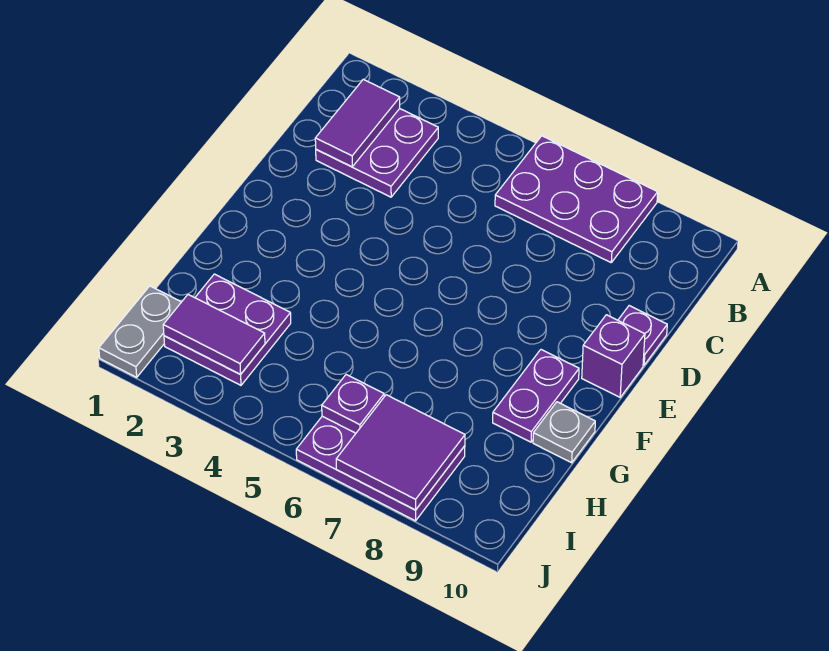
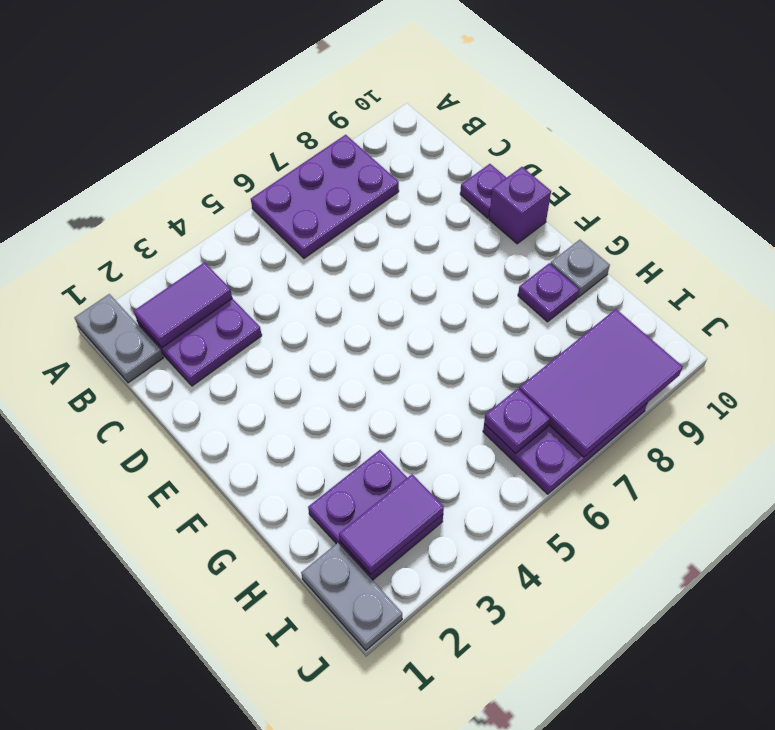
none -> grey 1x2 plate [74,294,163,383]
purple 1x2 tile [315,79,400,167] -> purple 1x2 tile turned to [134,263,232,347]
purple 1x2 plate [493,350,579,442] -> purple 1x1 plate [518,263,579,322]
purple 2x2 tile [336,395,465,510] -> purple 2x3 tile [519,309,683,457]

